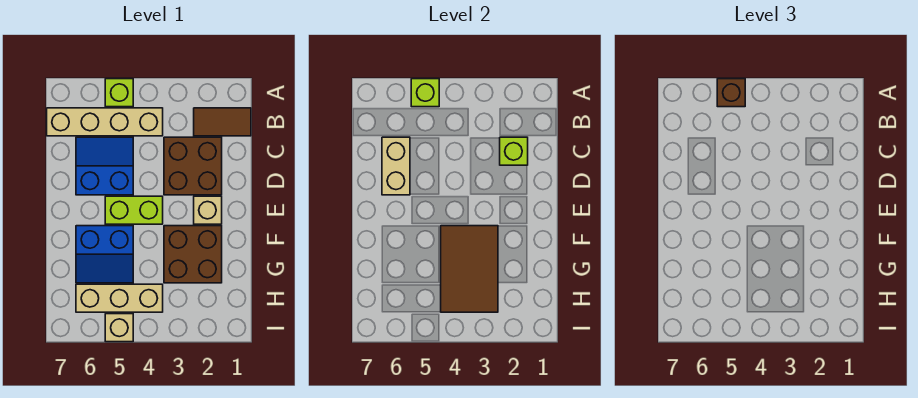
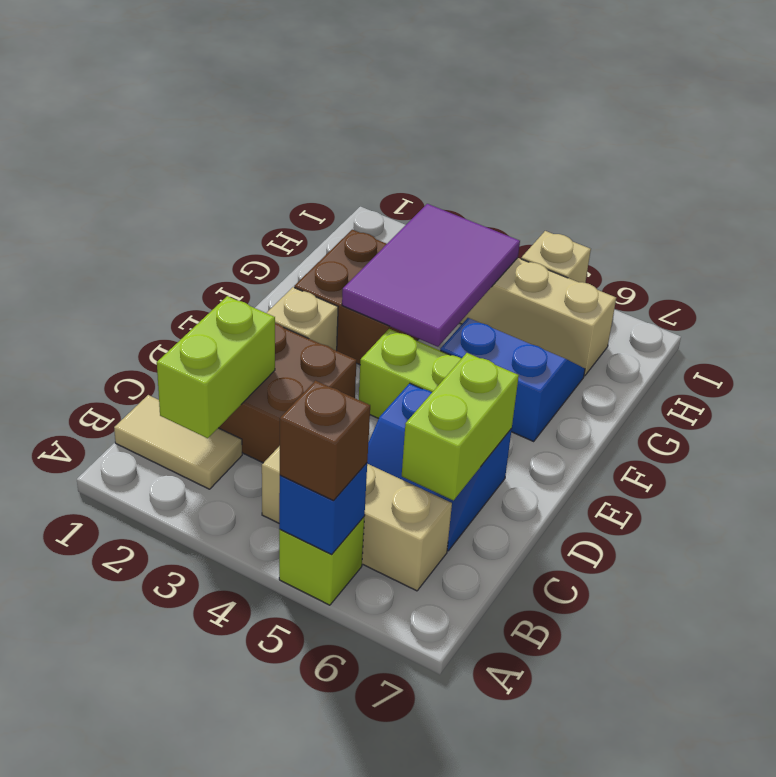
lime 1x1 brick [411,79,439,107] -> blue 1x1 brick [279,463,367,554]
brown 1x2 tile [194,108,251,136] -> tan 1x2 tile [114,395,242,489]
tan 1x4 brick [47,108,163,136] -> tan 1x3 brick [262,446,452,591]
lime 1x1 brick [500,137,528,165] -> lime 1x2 brick [157,296,275,438]
tan 1x2 brick [382,137,410,195] -> lime 1x2 brick [402,353,519,500]
brown 2x3 tile [441,226,498,312] -> purple 2x3 tile [342,204,520,347]

